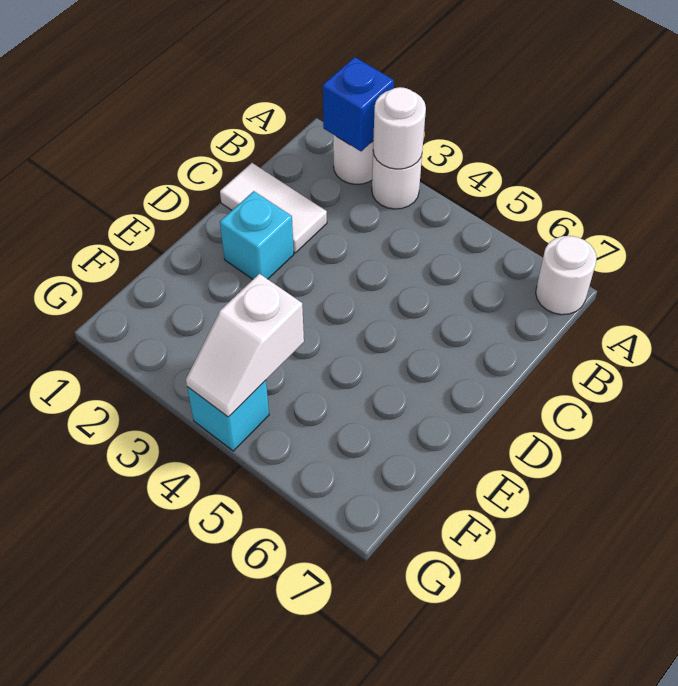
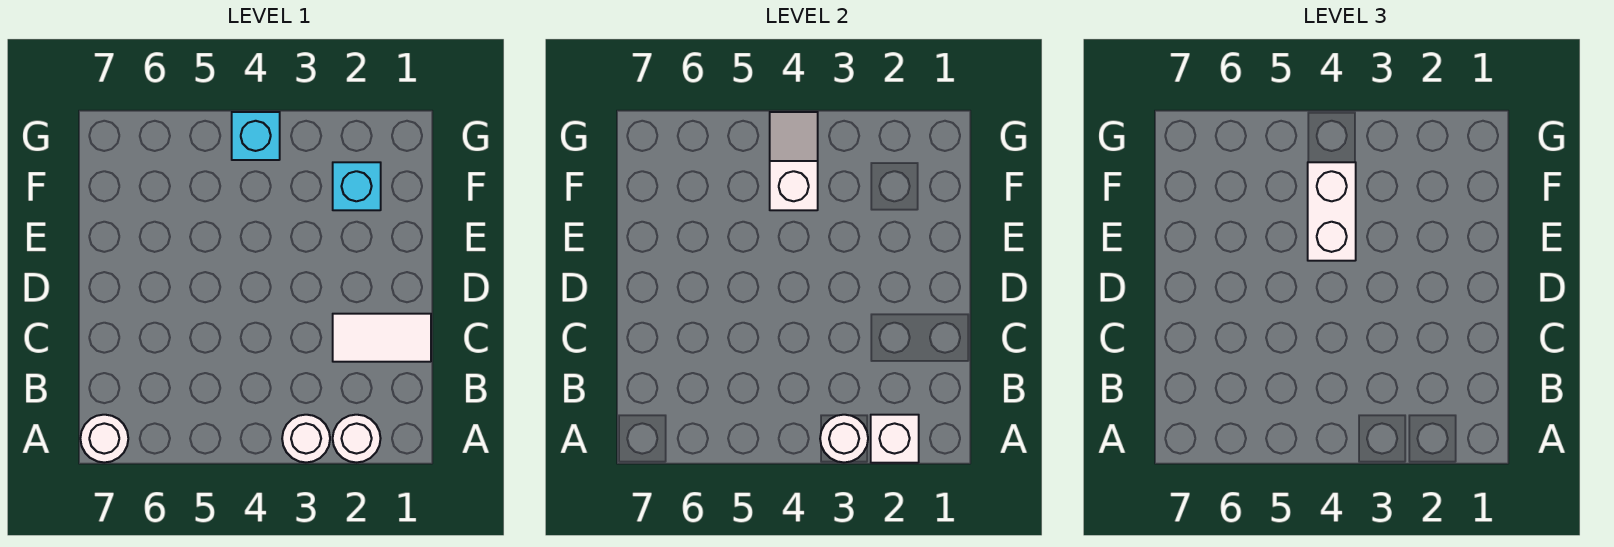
blue 1x1 brick [323,57,394,151] -> white 1x1 brick [871,415,919,463]
cyan 1x1 brick [220,191,294,279] -> cyan 1x1 brick moved to [333,162,381,210]
none -> white 1x2 brick [1308,162,1356,261]

